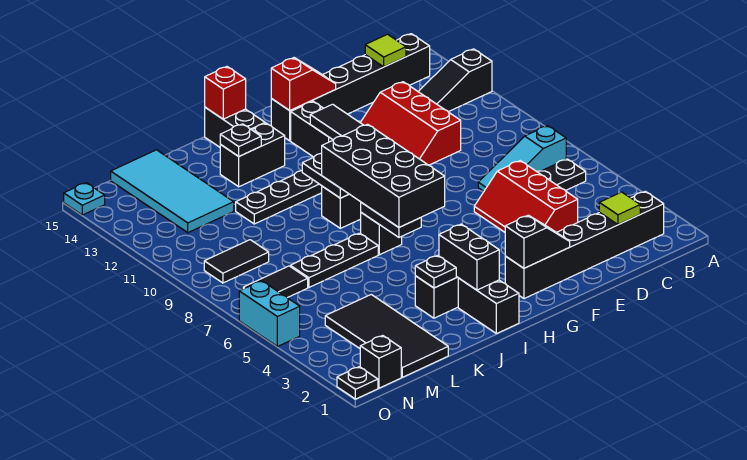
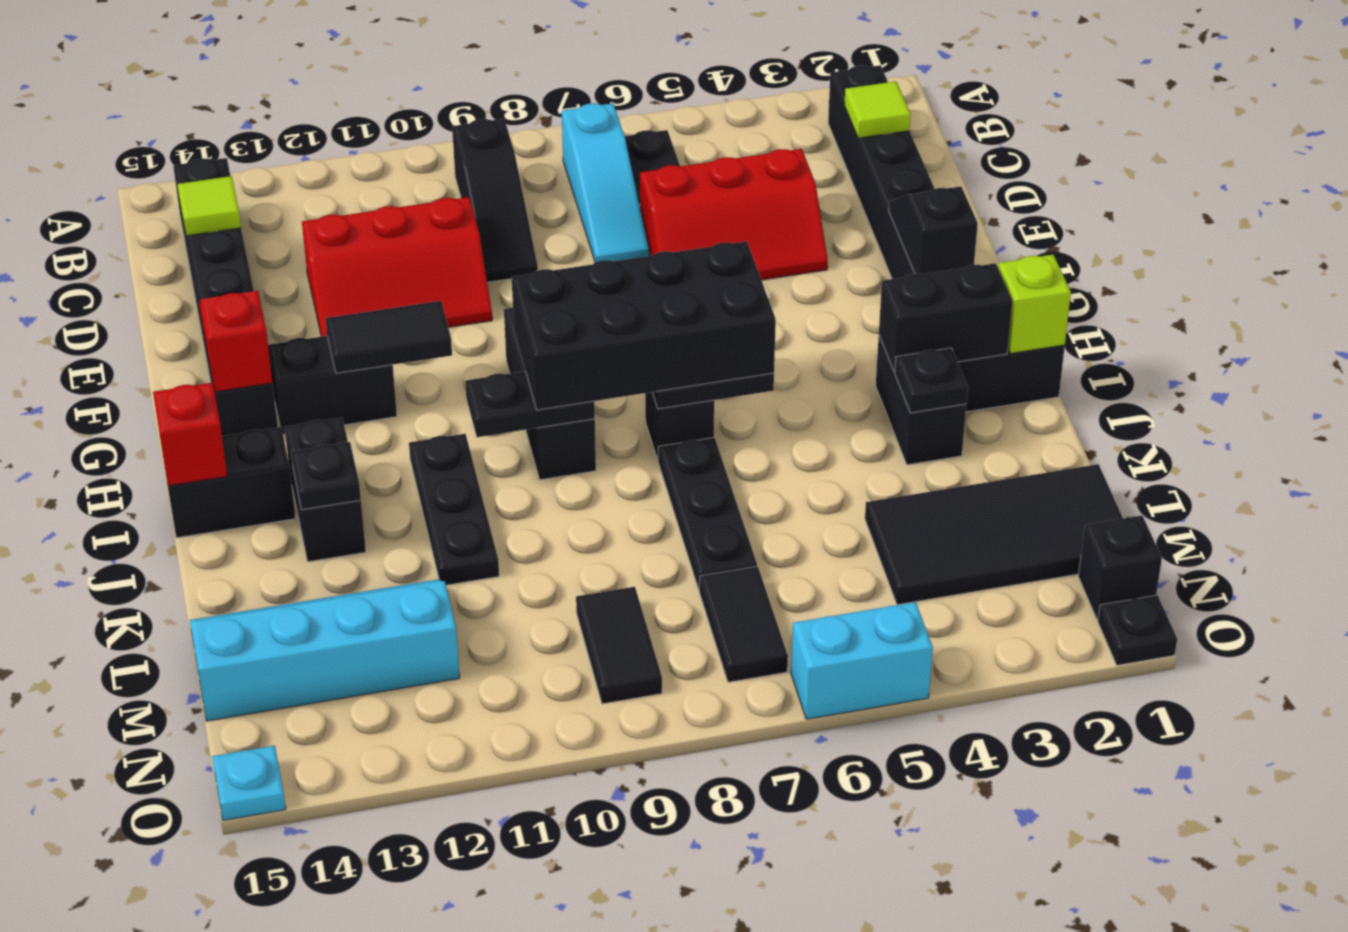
black 1x3 slope [418,49,492,112] -> black 1x3 slope moved to [452,119,538,282]
none -> lime 1x1 brick [998,255,1071,354]
cyan 2x4 tile [111,150,234,233] -> cyan 2x4 slope [190,579,460,721]

